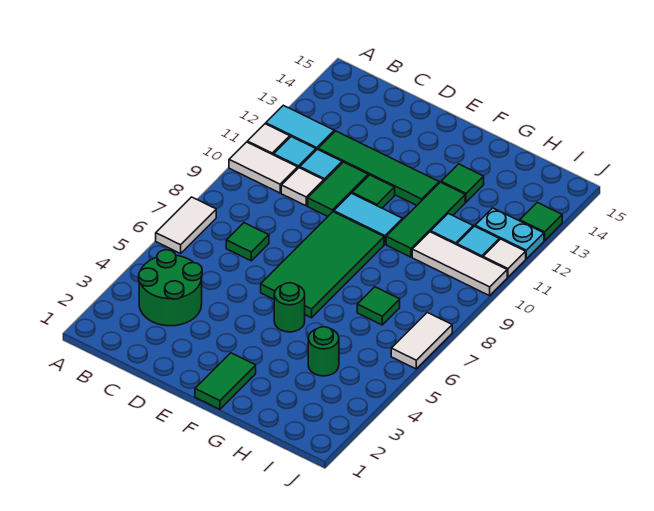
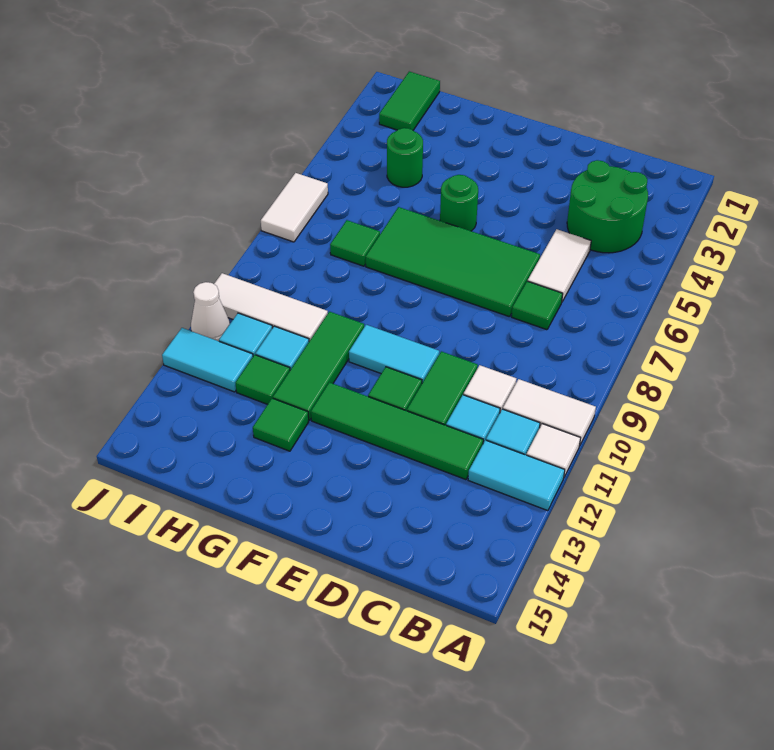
white 1x2 tile [156,197,216,254] -> white 1x2 tile moved to [528,229,591,301]
green 2x4 tile [261,212,384,318] -> green 2x4 tile turned to [366,207,540,317]
green 1x2 tile [195,353,256,409] -> green 1x2 tile moved to [379,72,440,130]
cyan 1x2 plate [475,208,544,259] -> cyan 1x2 tile [162,328,253,392]
white 1x1 tile [483,239,526,277] -> white 1x1 cone [191,282,230,341]
green 1x1 tile [520,202,562,241] -> green 1x1 tile moved to [236,355,290,404]

